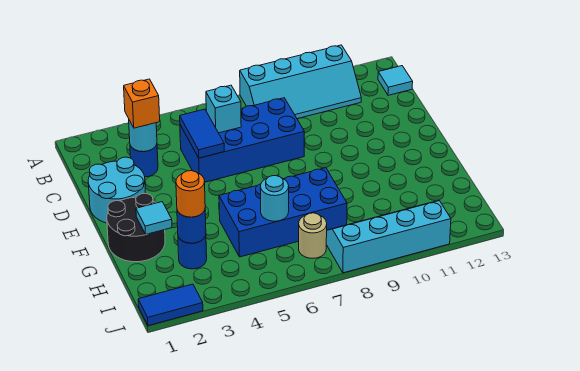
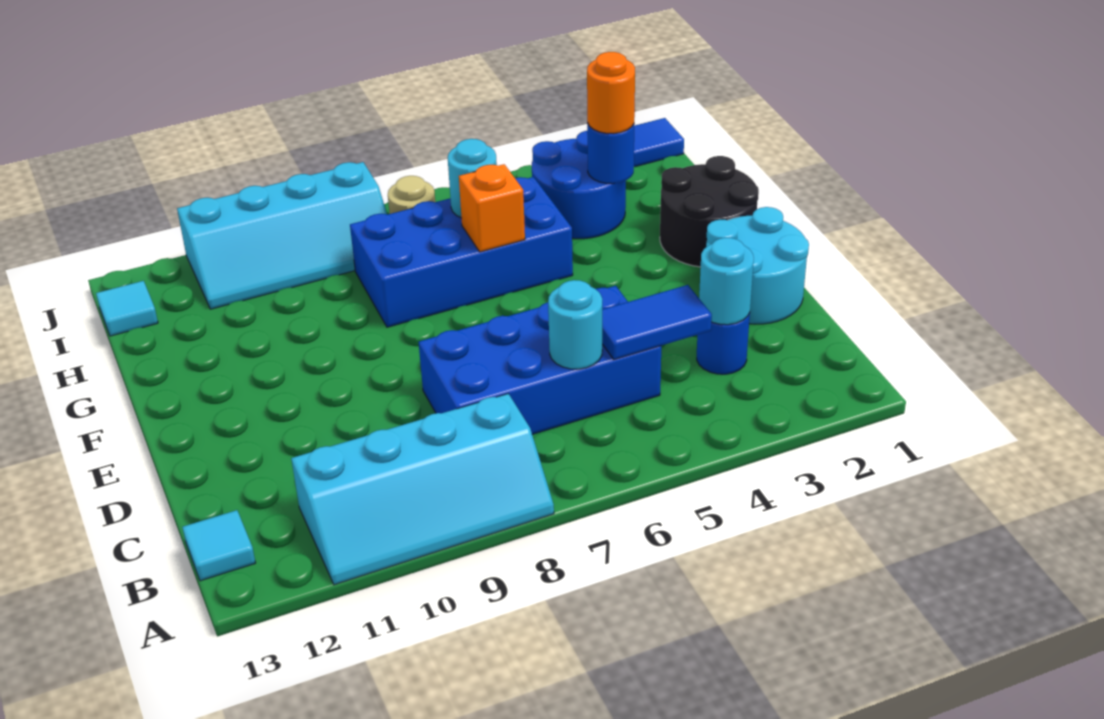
cyan 2x4 slope [240,45,361,119] -> cyan 2x4 slope turned to [291,394,554,585]
orange 1x1 brick [124,79,160,128] -> orange 1x1 brick moved to [459,164,525,252]
blue 1x2 tile [180,109,224,158] -> blue 1x2 tile turned to [602,285,712,359]
cyan 1x1 brick [206,85,241,133] -> cyan 1x1 round brick [548,280,602,369]
cyan 1x1 tile [136,202,172,234] -> cyan 1x1 tile moved to [96,281,158,336]
blue 1x1 round brick [178,236,207,269] -> blue 2x2 round brick [532,131,626,239]

